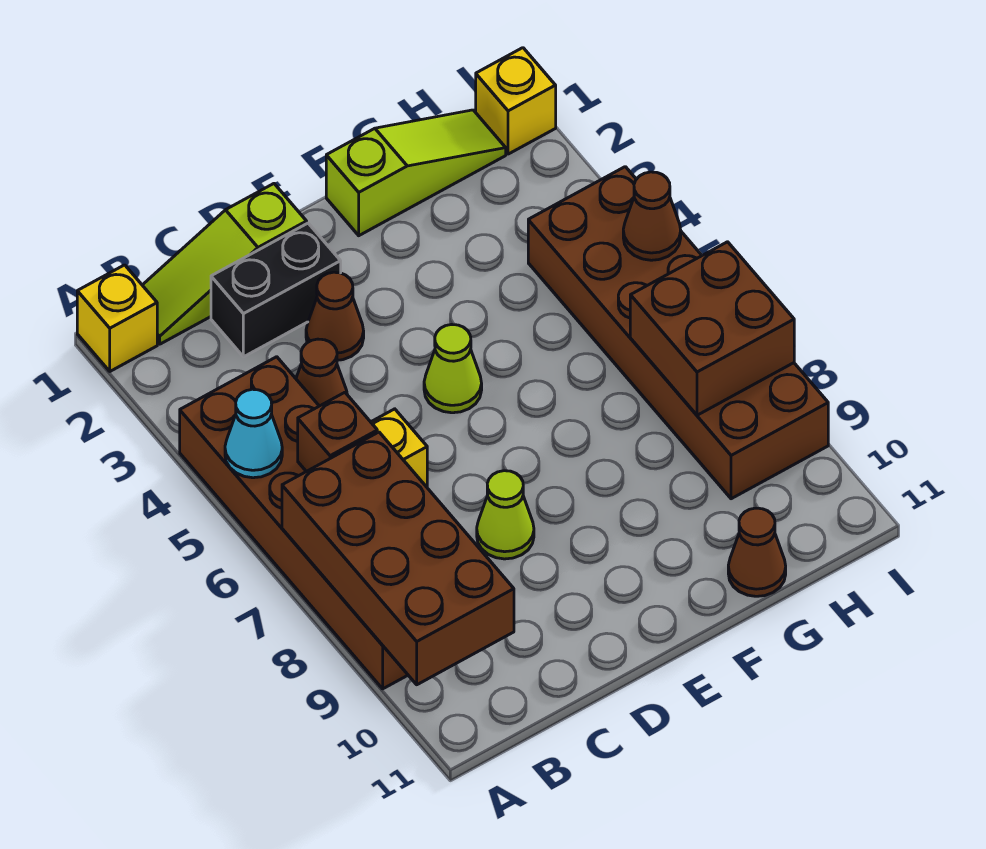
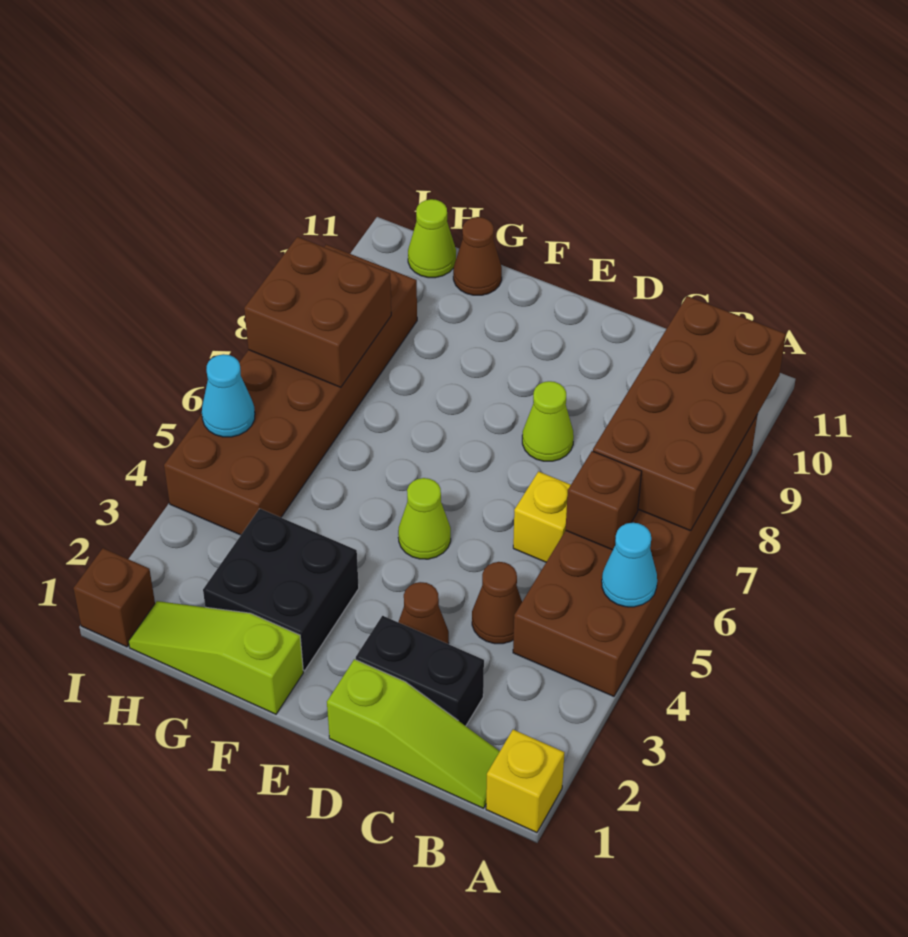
none -> black 2x2 brick [203,509,359,671]
none -> lime 1x1 cone [408,199,456,278]
yellow 1x1 brick [476,48,556,154] -> brown 1x1 brick [73,548,155,647]
brown 1x1 cone [623,172,681,260] -> cyan 1x1 cone [202,354,255,437]

